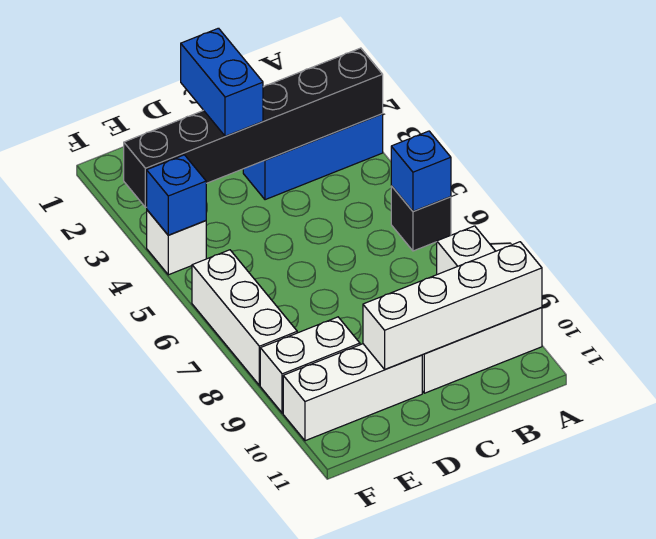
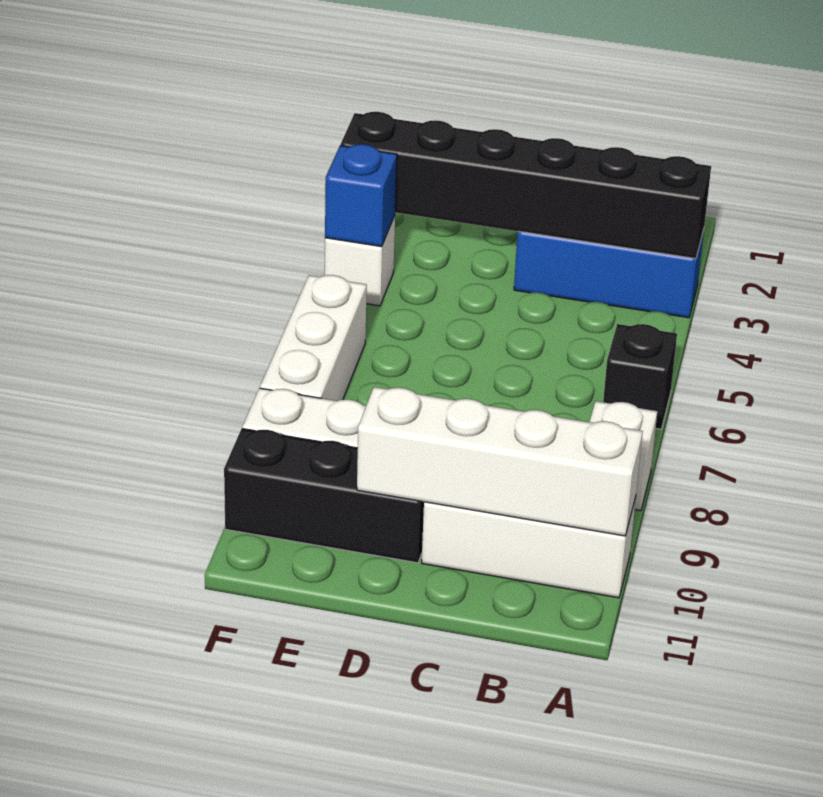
blue 1x1 brick [391,131,451,211] -> none
blue 1x2 brick [181,28,263,136] -> none
white 1x3 brick [283,344,422,441] -> black 1x3 brick [224,429,424,563]

